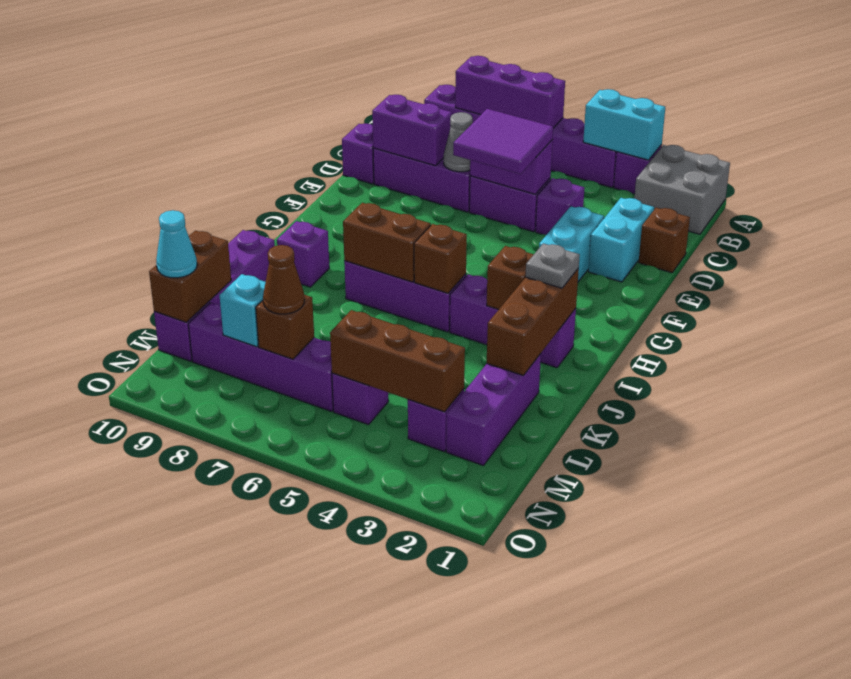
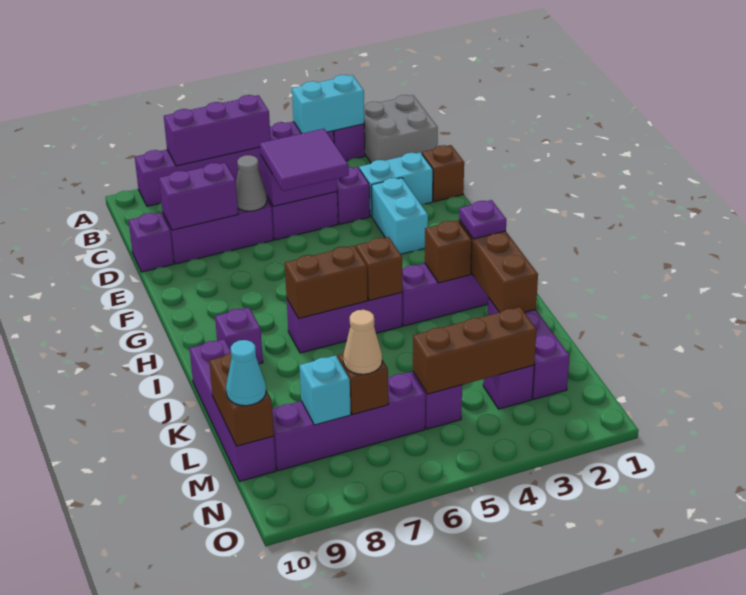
cyan 1x2 brick [588,198,654,282] -> cyan 1x2 brick turned to [359,152,433,217]
grey 1x1 plate [525,243,580,288] -> purple 1x1 plate [459,200,506,239]
brown 1x1 cone [263,245,304,314] -> tan 1x1 cone [343,310,382,374]

